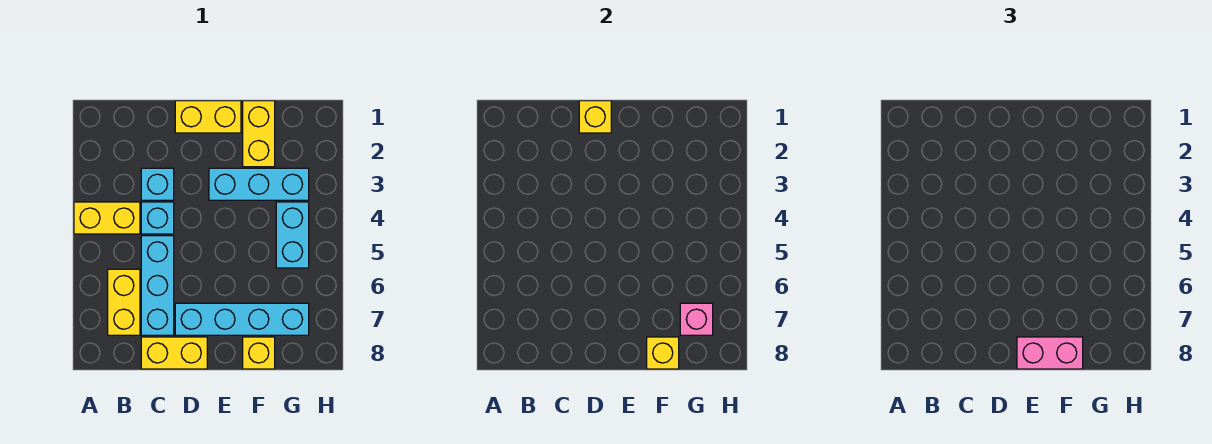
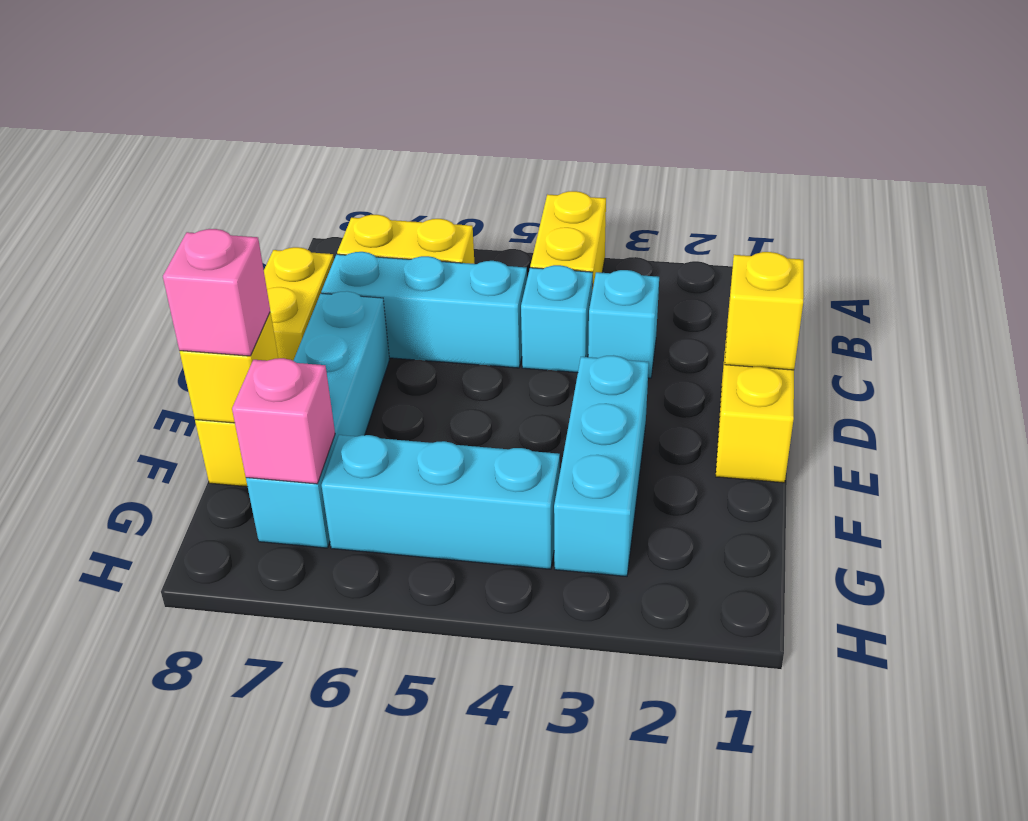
pink 1x2 brick [1017,337,1083,369] -> pink 1x1 brick [163,229,270,356]
yellow 1x2 brick [243,101,275,167] -> none
cyan 1x2 brick [276,202,309,268] -> cyan 1x3 brick [322,435,560,569]

